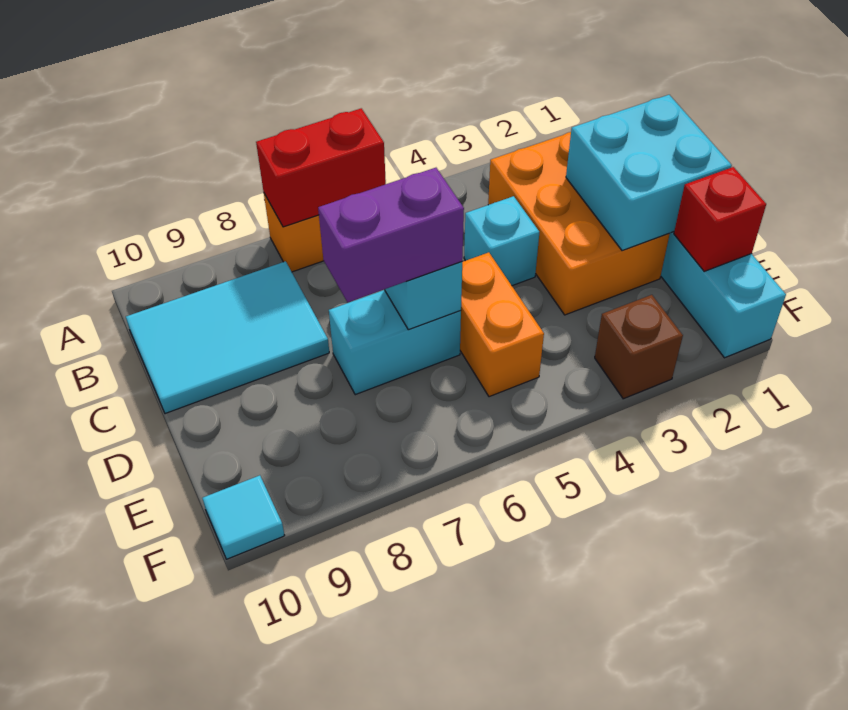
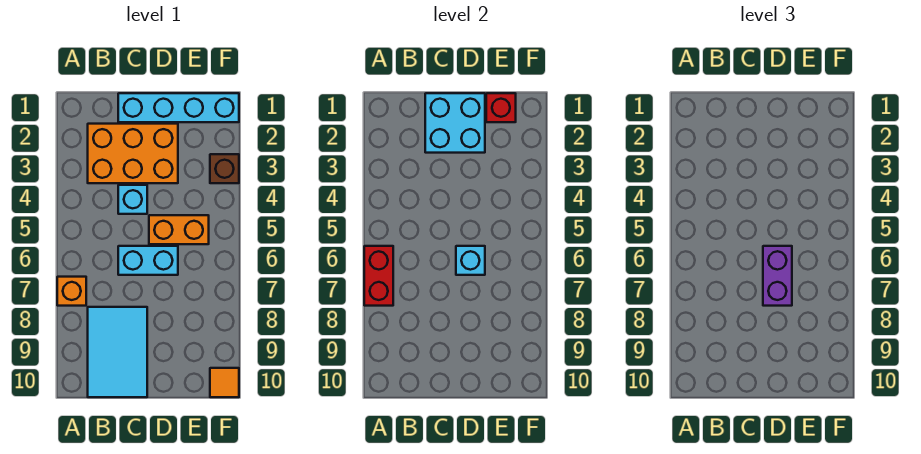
cyan 1x2 brick [329,290,461,395] -> cyan 1x2 brick turned to [118,246,178,275]
cyan 1x1 tile [202,475,285,559] -> orange 1x1 tile [210,368,239,397]

